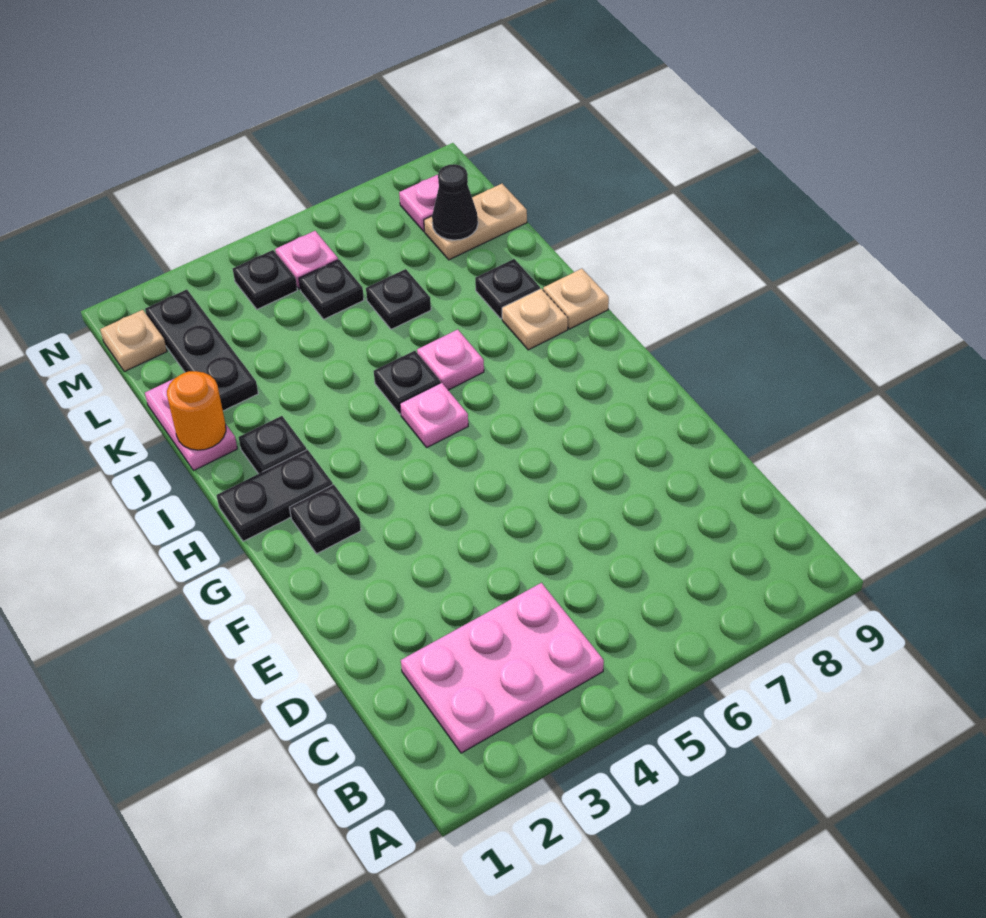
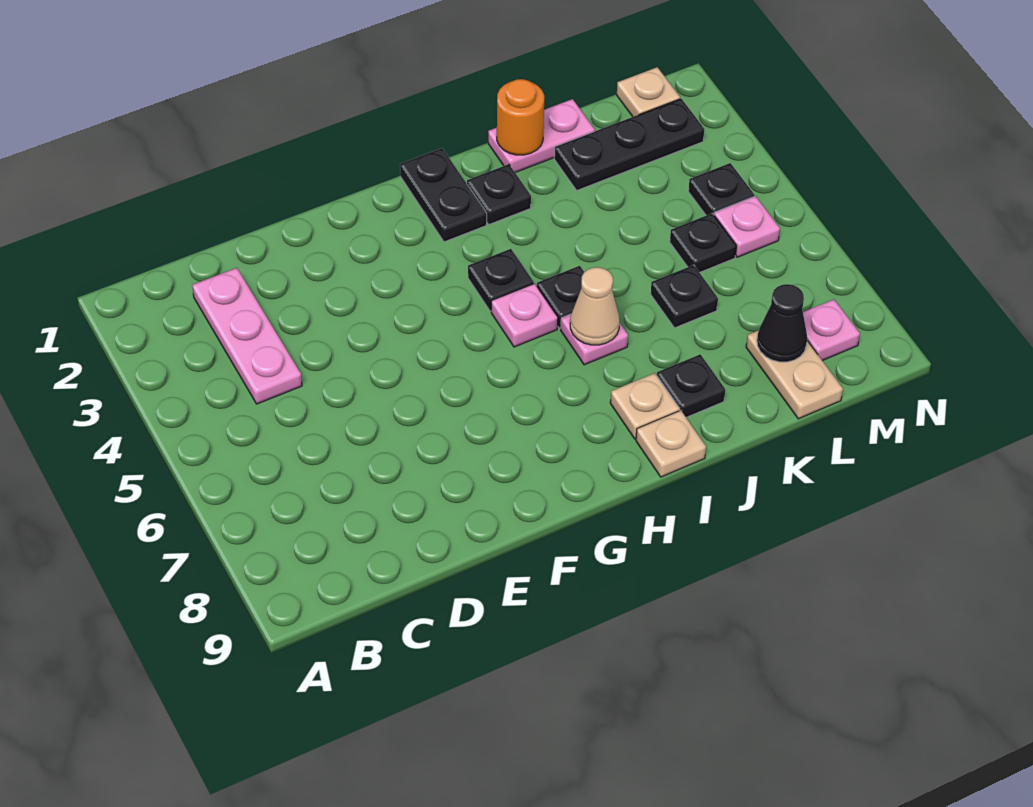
pink 2x3 plate [401,583,604,753] -> pink 1x3 plate [192,268,302,404]
black 1x1 plate [289,484,361,554] -> black 1x1 plate moved to [468,249,534,311]
none -> tan 1x1 cone [570,267,620,345]

